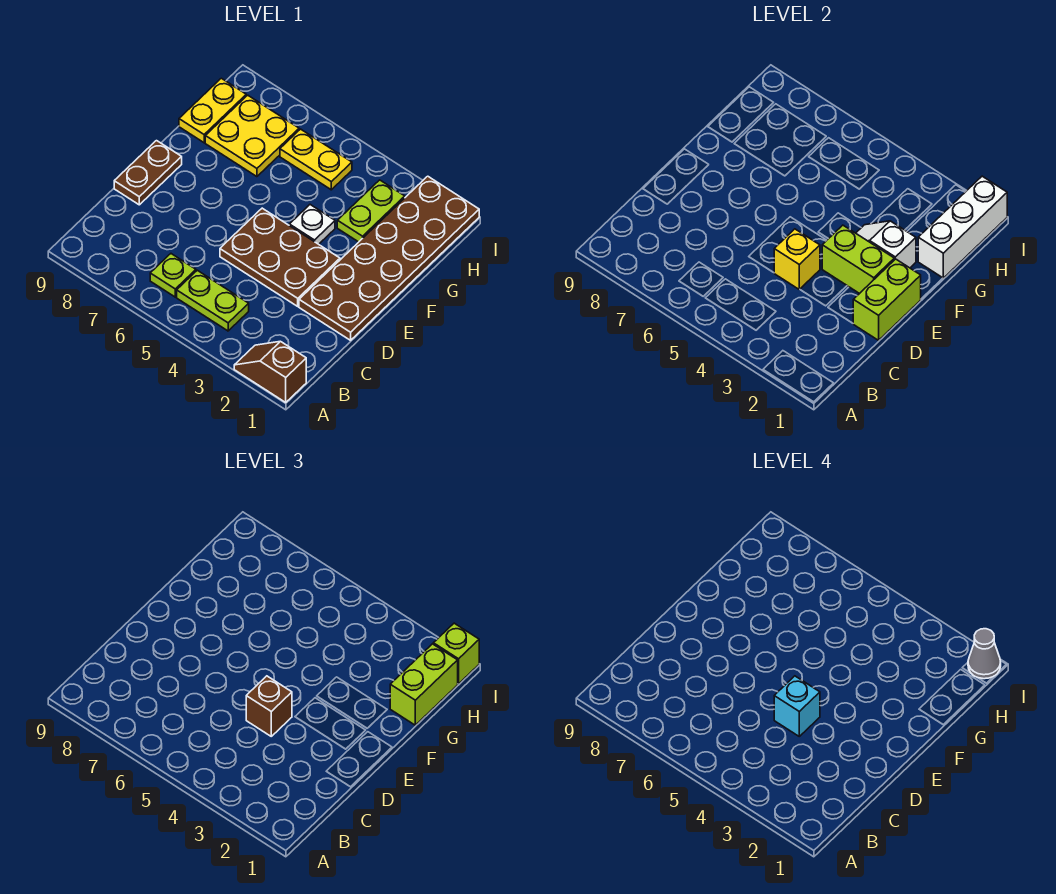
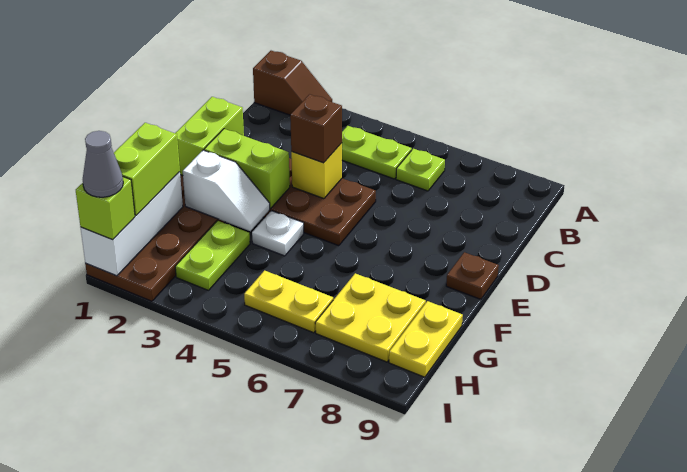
cyan 1x1 brick [774,676,820,736] -> none
brown 1x2 plate [114,141,182,205] -> brown 1x1 plate [446,252,499,299]

